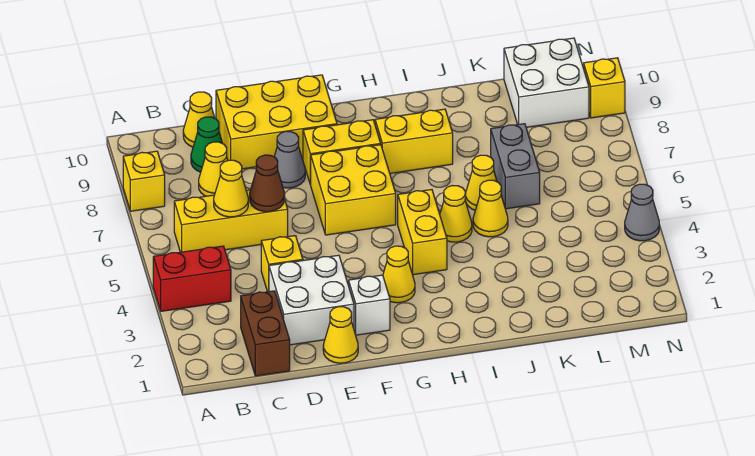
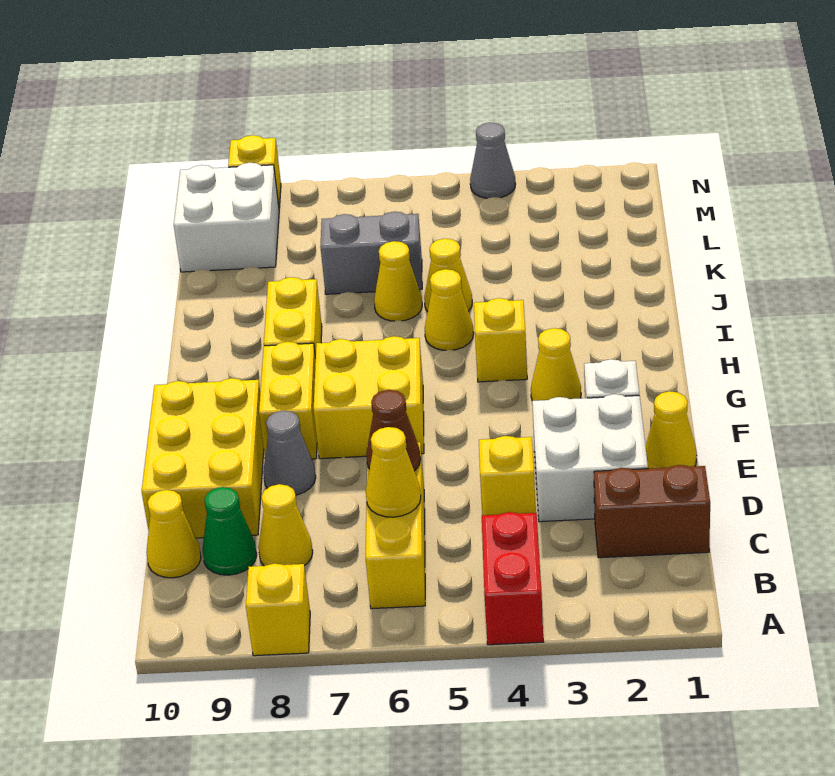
yellow 1x2 brick [398,190,447,275] -> yellow 1x1 brick [474,298,527,382]

